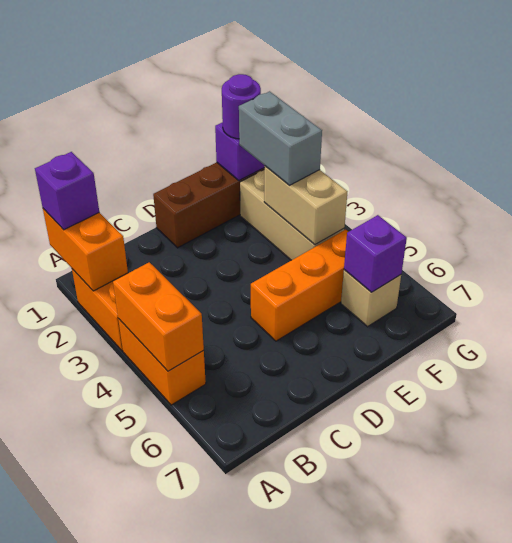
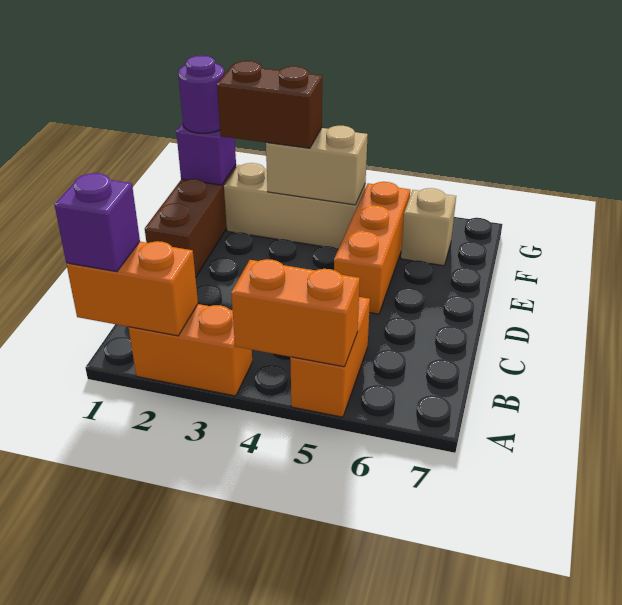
orange 1x2 brick [118,319,206,405] -> orange 1x2 brick turned to [290,297,370,417]
grey 1x2 brick [239,91,322,185] -> brown 1x2 brick [217,61,322,148]
purple 1x1 brick [344,215,407,292] -> none

